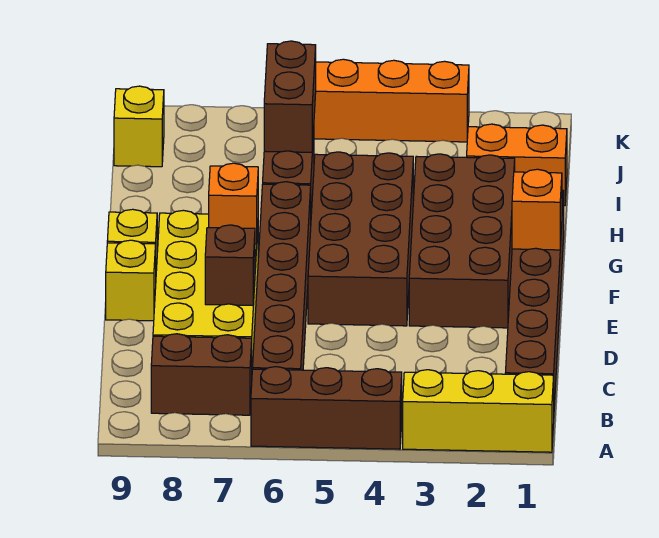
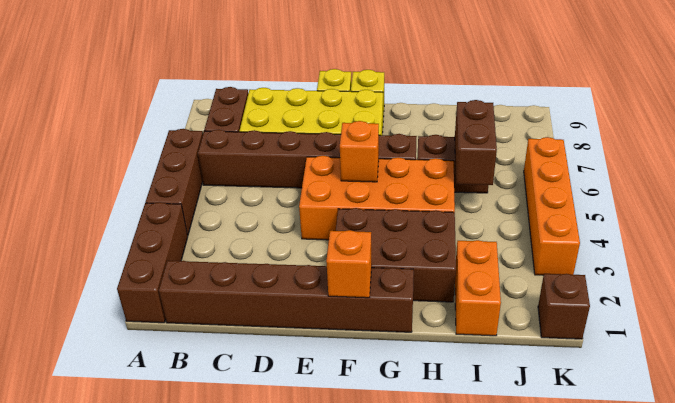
yellow 1x3 brick [403,370,554,452] -> brown 1x3 brick [117,202,188,323]
brown 1x1 brick [205,225,255,305] -> brown 1x1 brick moved to [538,274,590,339]
brown 2x4 brick [409,154,515,328] -> brown 2x3 brick [336,208,456,302]
brown 2x4 brick [308,152,413,326] -> orange 2x4 brick [299,156,455,240]
orange 1x1 brick [209,163,258,244] -> orange 1x1 brick moved to [340,121,379,182]
brown 1x2 brick [264,41,316,152] -> brown 1x2 brick turned to [455,100,497,185]
yellow 1x1 brick [114,86,164,167] -> none

